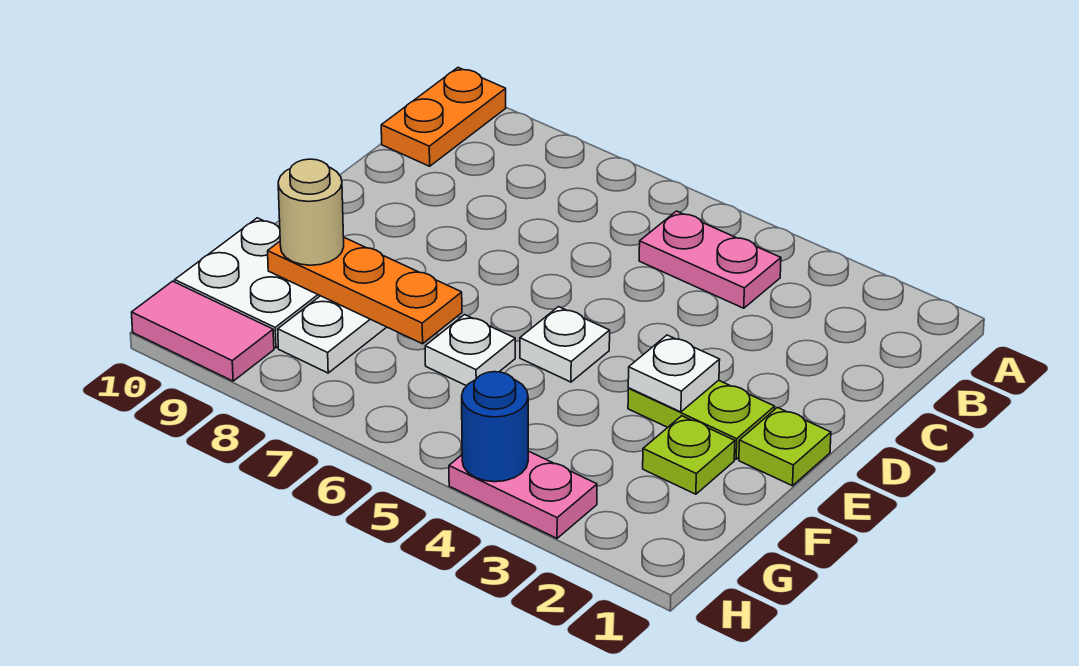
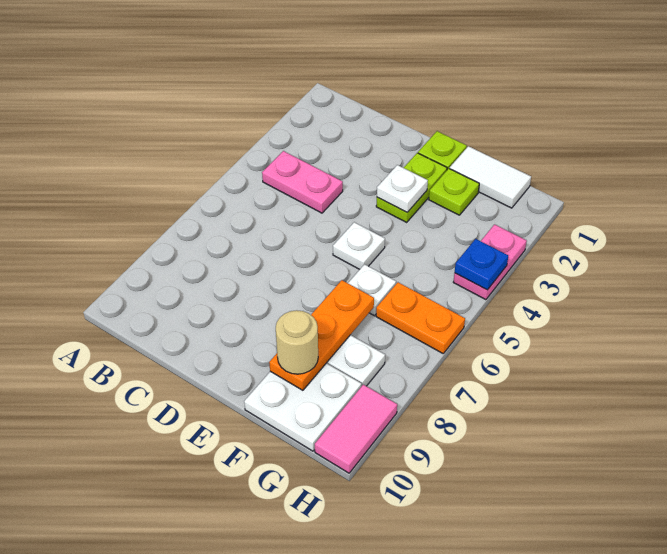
orange 1x2 plate [381,68,506,166] -> orange 1x2 plate moved to [376,282,465,353]
pink 1x2 plate [639,211,781,308] -> pink 1x2 plate turned to [262,151,343,213]
none -> white 1x2 tile [450,146,531,208]
blue 1x1 round brick [462,372,528,482] -> blue 1x1 plate [455,239,508,290]

